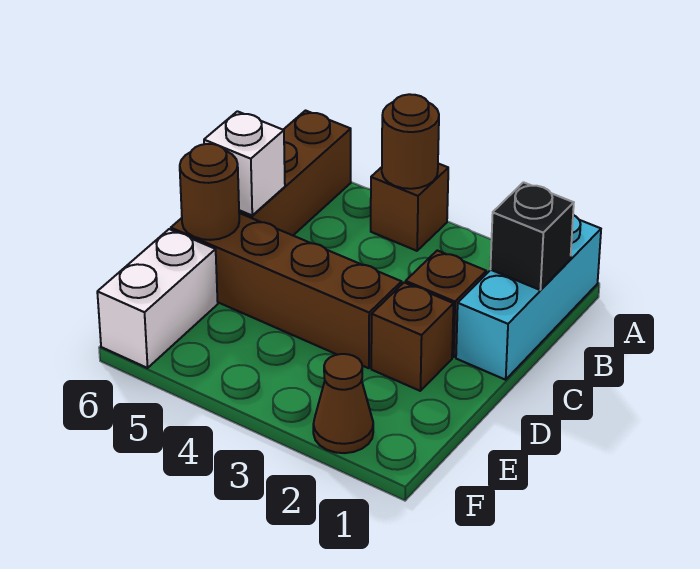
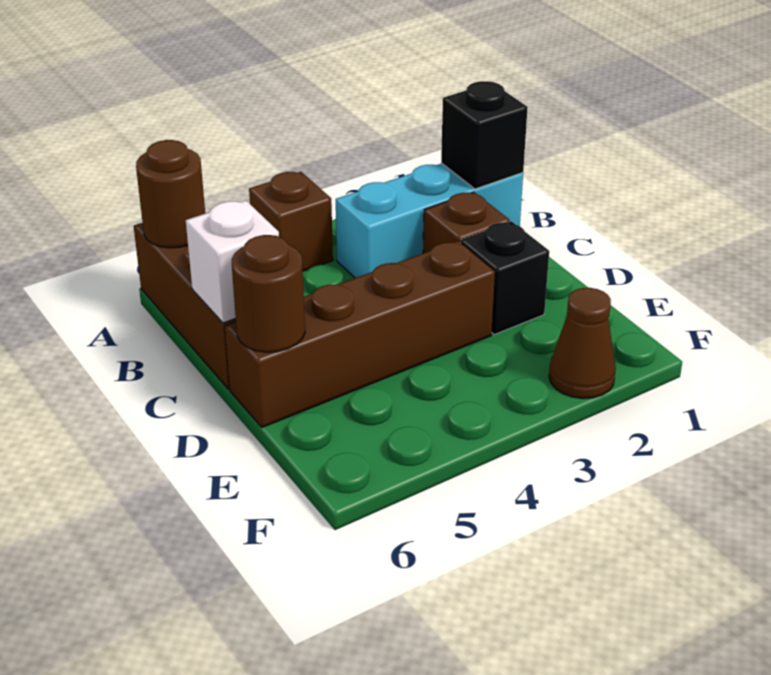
cyan 1x3 brick [456,215,601,380] -> cyan 1x3 brick turned to [336,163,523,278]
brown 1x1 round brick [382,94,439,189] -> brown 1x1 round brick moved to [136,140,205,248]
brown 1x1 brick [371,283,454,391] -> black 1x1 brick [461,221,549,335]
white 1x2 brick [97,229,218,368] -> none

